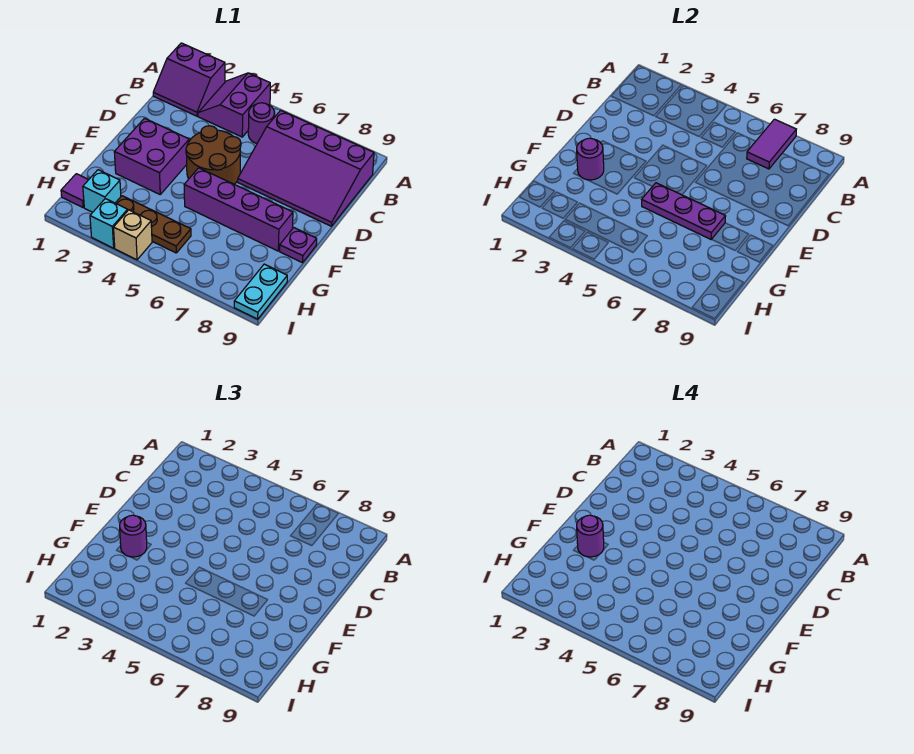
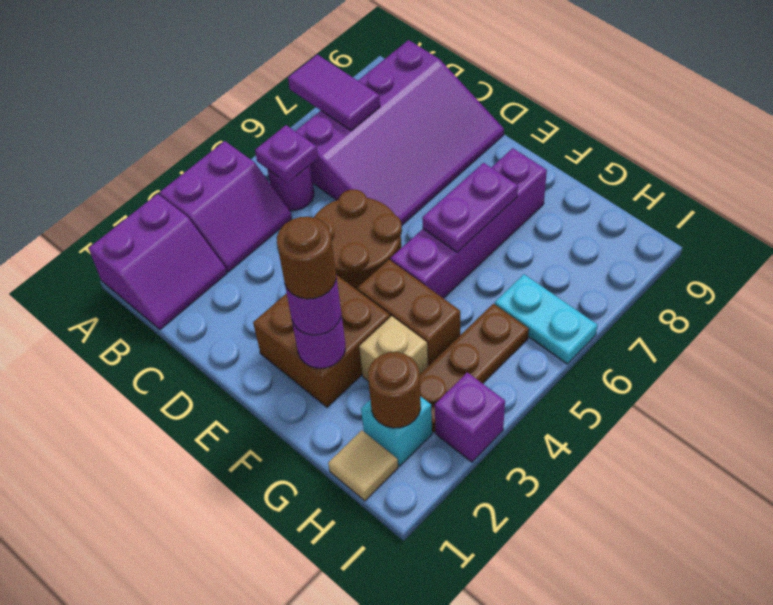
purple 2x2 slope [198,73,270,137] -> purple 2x2 slope turned to [159,141,292,272]
purple 2x2 brick [114,118,189,194] -> brown 2x2 brick [253,275,390,407]
purple 1x1 round brick [577,515,604,557] -> brown 1x1 round brick [277,217,336,299]
none -> brown 1x2 brick [357,260,460,366]
purple 1x3 plate [642,183,726,239] -> purple 1x2 plate [422,163,518,252]
purple 1x1 plate [280,228,317,263] -> purple 1x1 plate moved to [255,125,318,183]
purple 1x1 tile [61,174,89,207] -> tan 1x1 tile [328,430,398,501]
none -> brown 1x1 round brick [368,352,421,428]
cyan 1x2 plate [234,264,287,319] -> cyan 1x2 plate moved to [495,274,598,364]
cyan 1x1 brick [90,199,128,248] -> purple 1x1 brick [435,372,505,462]
tan 1x1 brick [114,210,152,260] -> tan 1x1 brick moved to [359,316,428,381]

